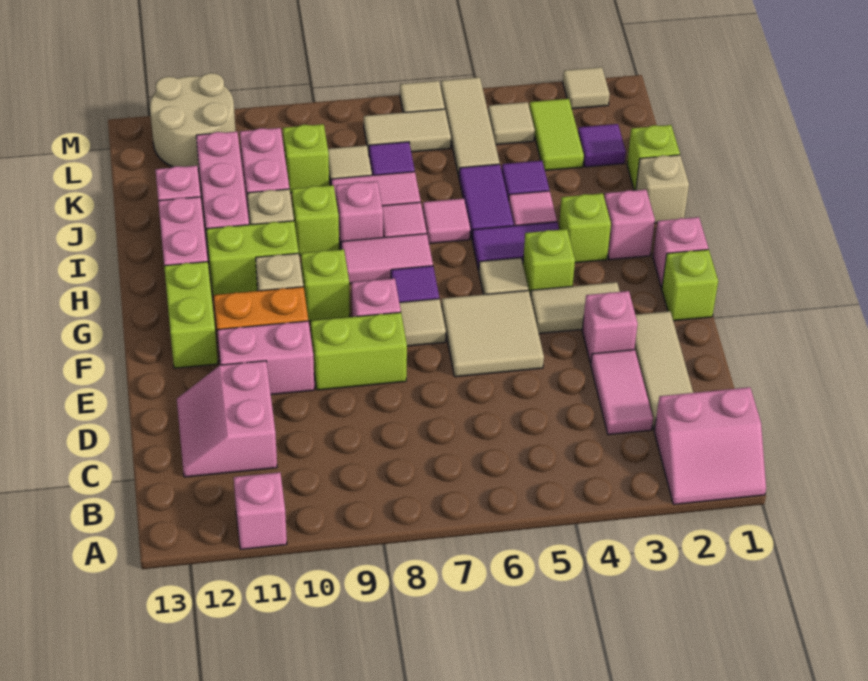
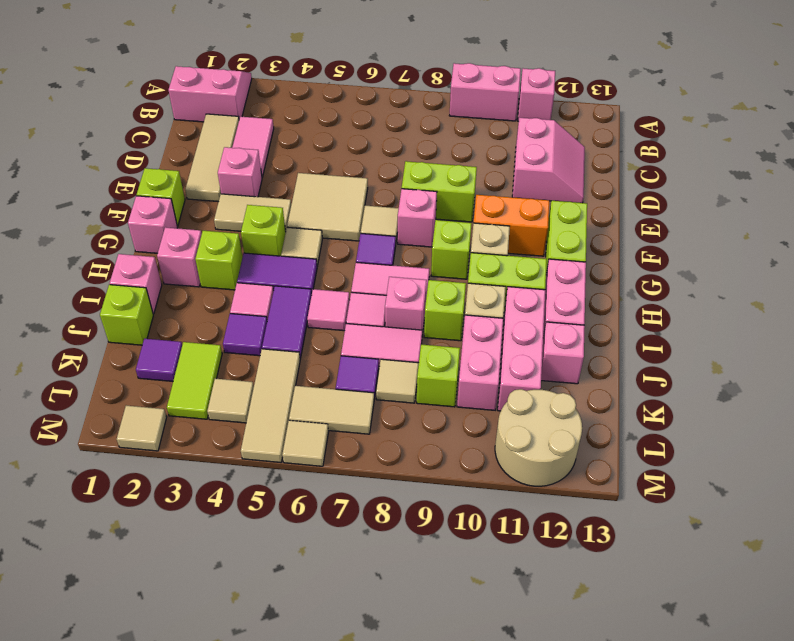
pink 1x2 brick [218,321,314,395] -> pink 1x2 brick moved to [449,63,521,121]
tan 1x1 brick [636,155,689,223] -> pink 1x1 brick [110,254,162,314]

